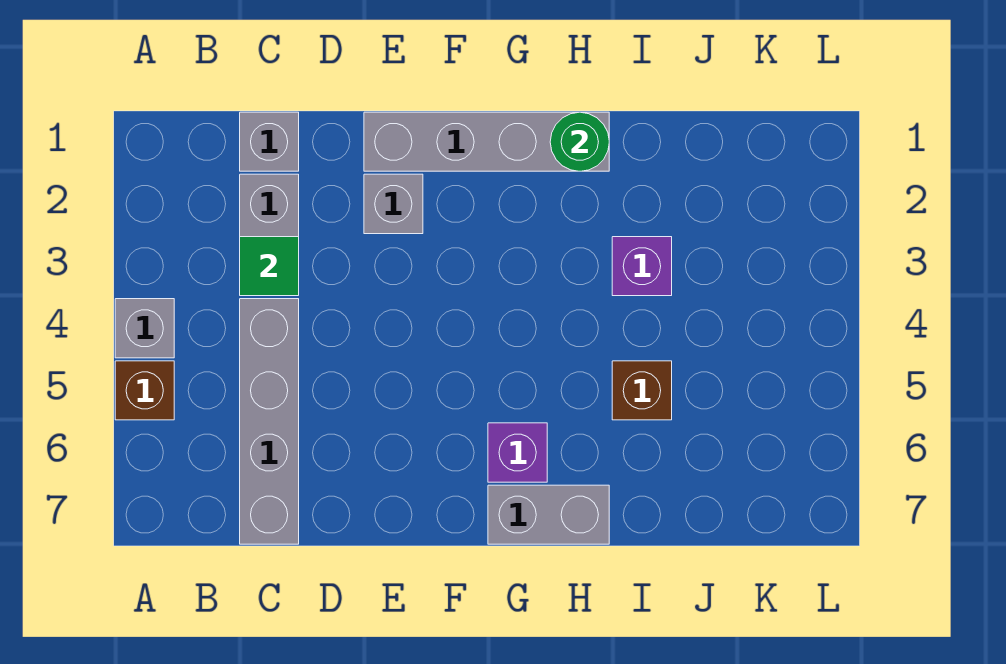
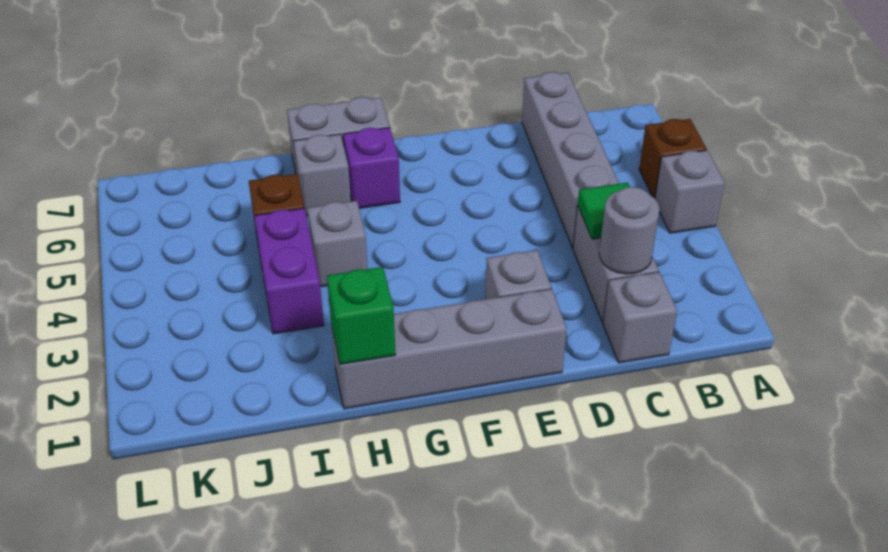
none -> grey 1x1 round brick [599,187,660,274]
green 1x1 round brick [550,112,609,171] -> green 1x1 brick [327,267,396,364]
none -> grey 1x1 brick [307,201,368,287]
none -> grey 1x1 brick [293,134,351,216]
purple 1x1 brick [612,237,672,296] -> purple 1x2 brick [254,208,324,334]

